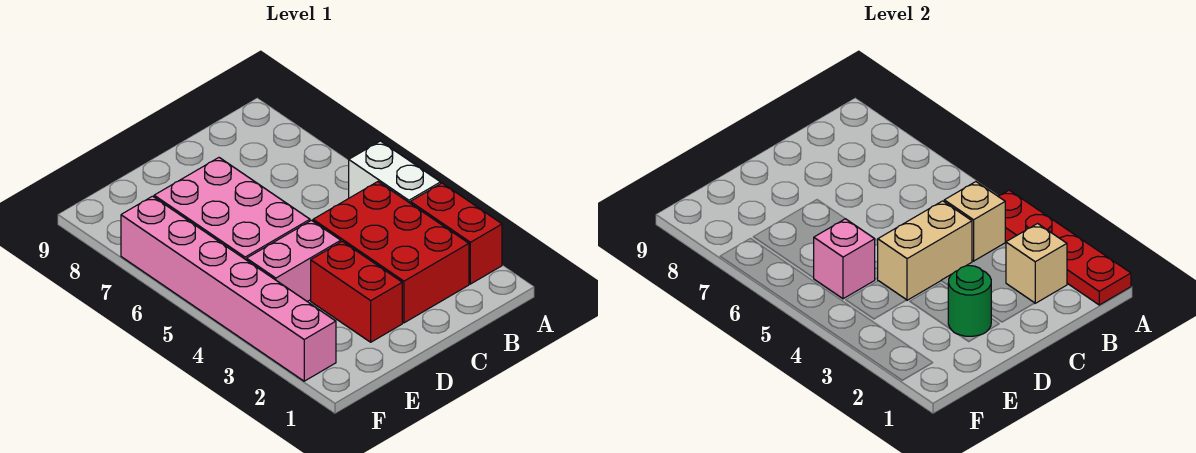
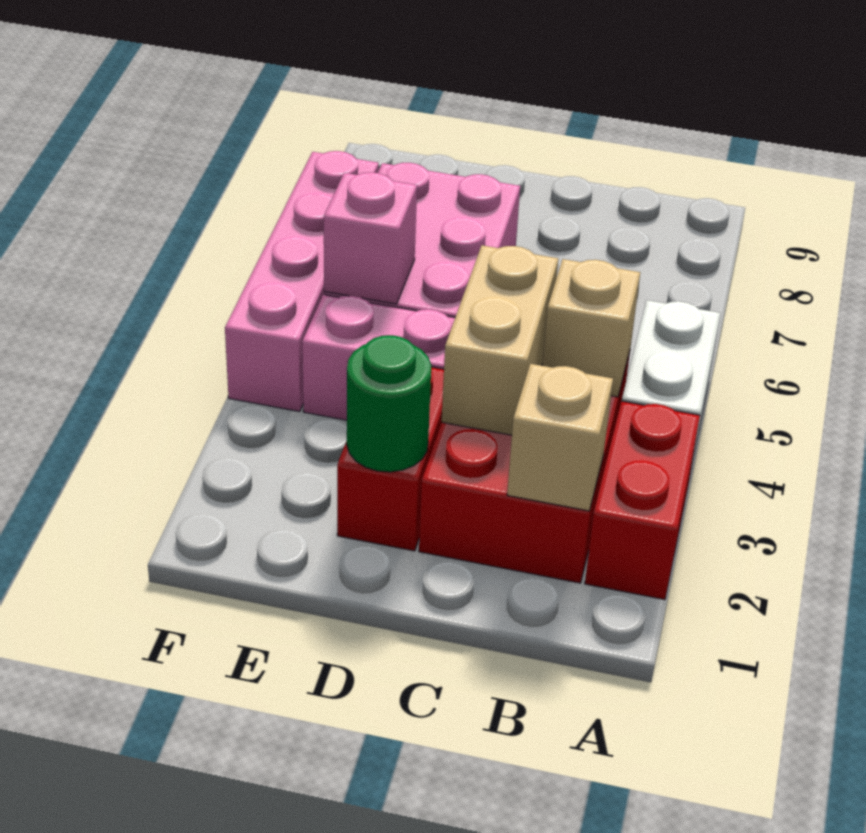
red 1x4 plate [998,190,1131,305] -> none
tan 1x2 brick [878,201,972,300] -> tan 1x2 brick turned to [442,245,558,435]
pink 1x6 brick [121,196,336,381] -> pink 1x4 brick [225,151,379,412]

